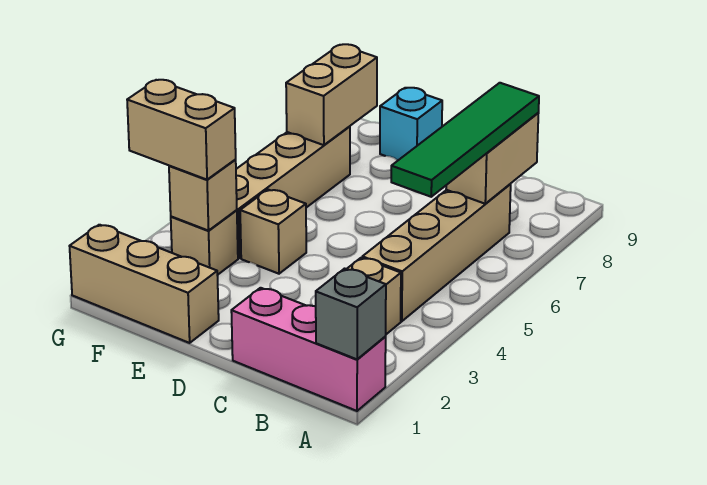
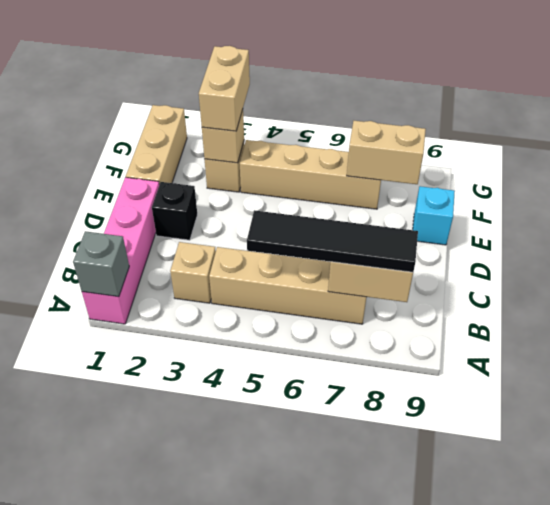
pink 1x3 brick [231,288,386,411] -> pink 1x4 brick [82,177,159,324]
green 1x4 tile [391,83,539,197] -> black 1x4 tile [247,210,418,272]
none -> black 1x1 brick [152,182,197,240]
tan 1x1 brick [240,190,306,274] -> none

